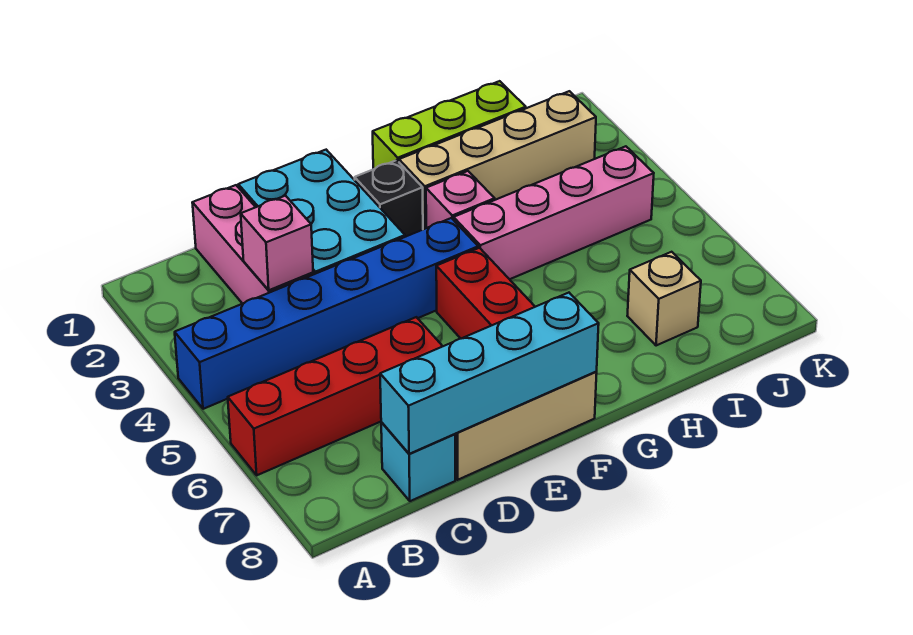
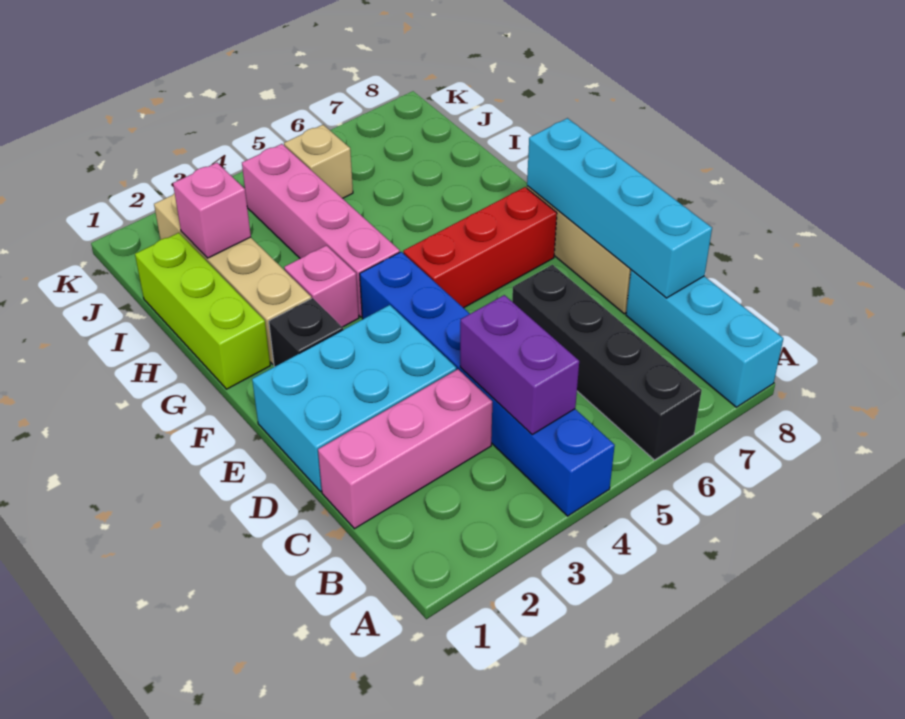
red 1x4 brick [228,317,443,475] -> black 1x4 brick [512,265,702,460]
none -> purple 1x2 brick [460,295,579,434]
pink 1x1 brick [241,196,313,290] -> pink 1x1 brick moved to [173,163,251,258]
cyan 1x1 brick [381,422,455,501] -> cyan 1x3 brick [626,270,783,407]
tan 1x1 brick [627,252,701,346] -> tan 1x1 brick moved to [284,125,353,198]

